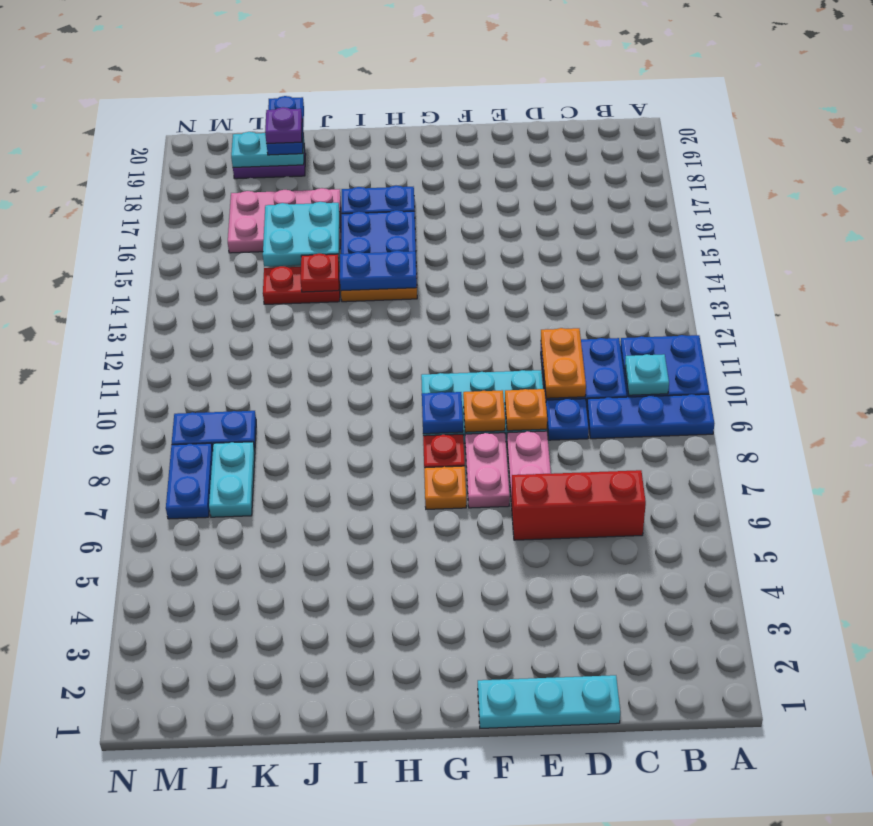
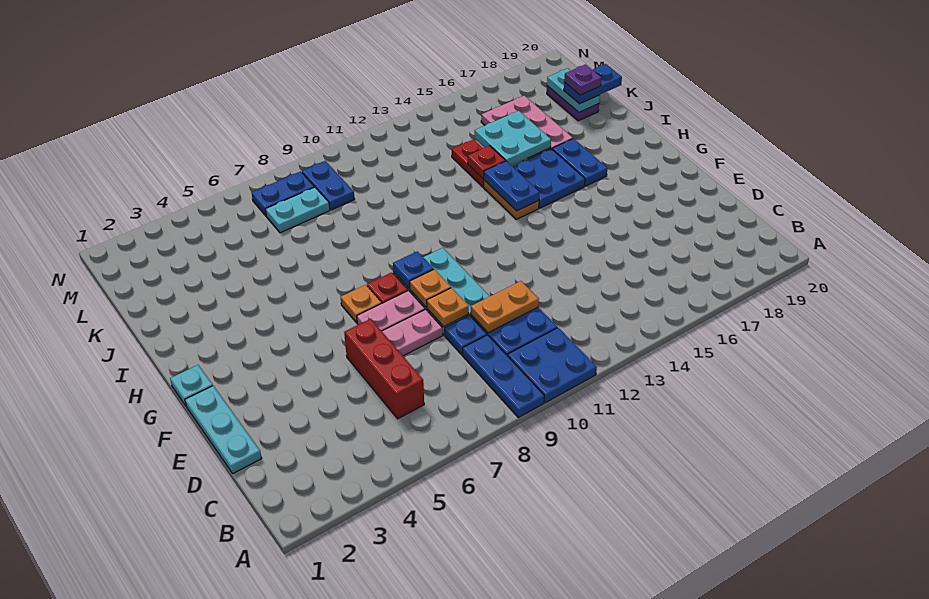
cyan 1x1 plate [625,354,669,395] -> cyan 1x1 plate moved to [170,365,213,406]

